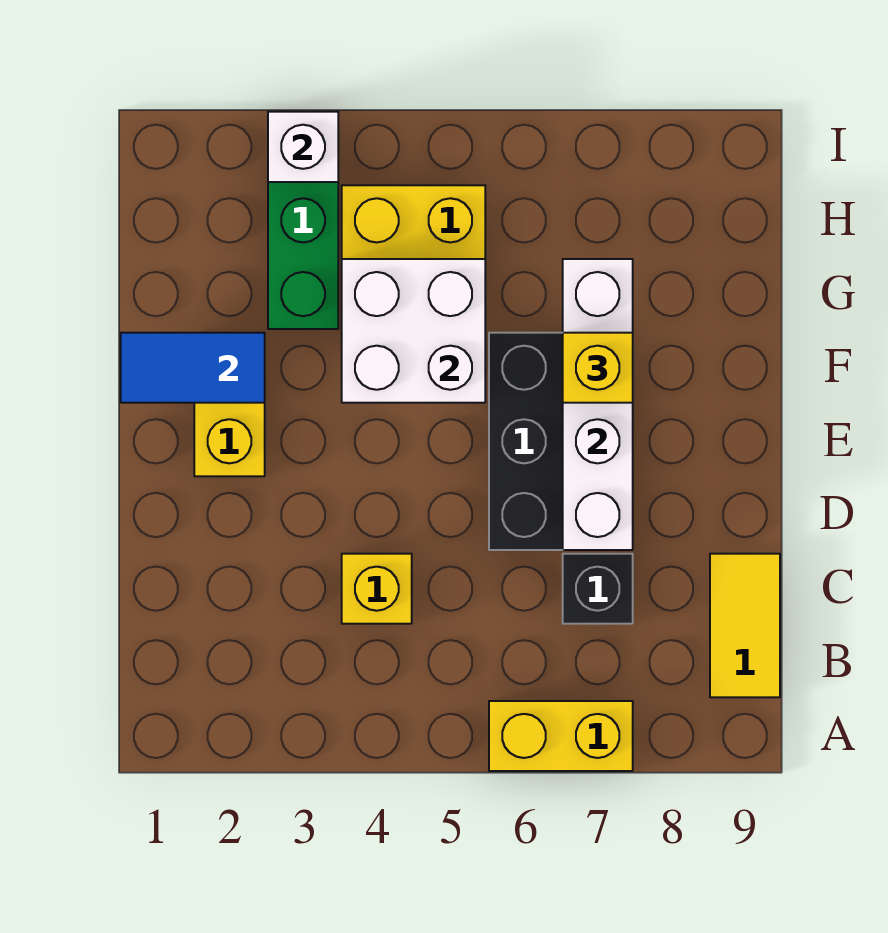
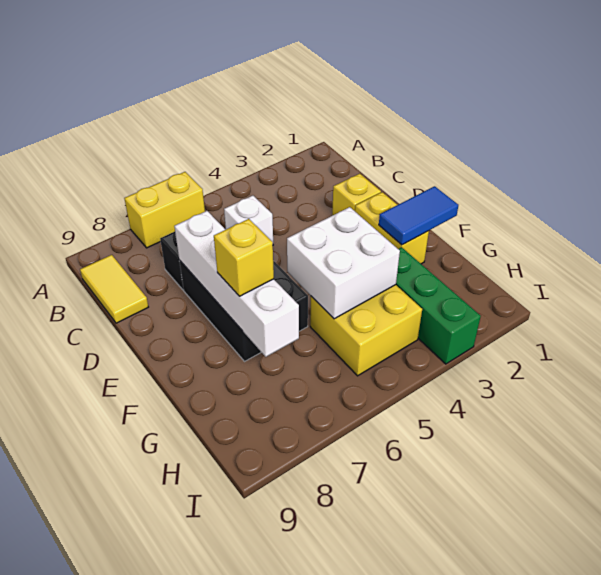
yellow 1x1 brick [342,554,412,624] -> yellow 1x1 brick moved to [332,174,381,215]
white 1x1 brick [268,112,338,182] -> white 1x1 brick moved to [224,196,273,242]

